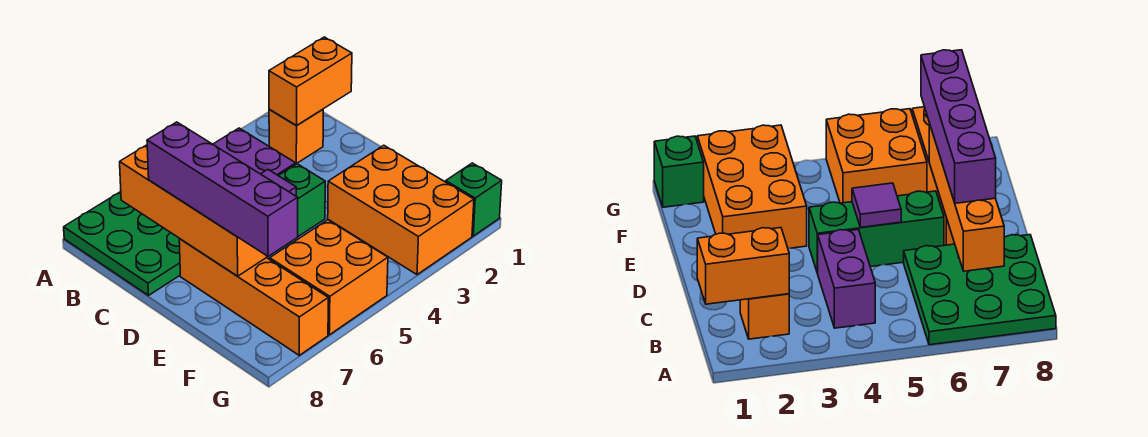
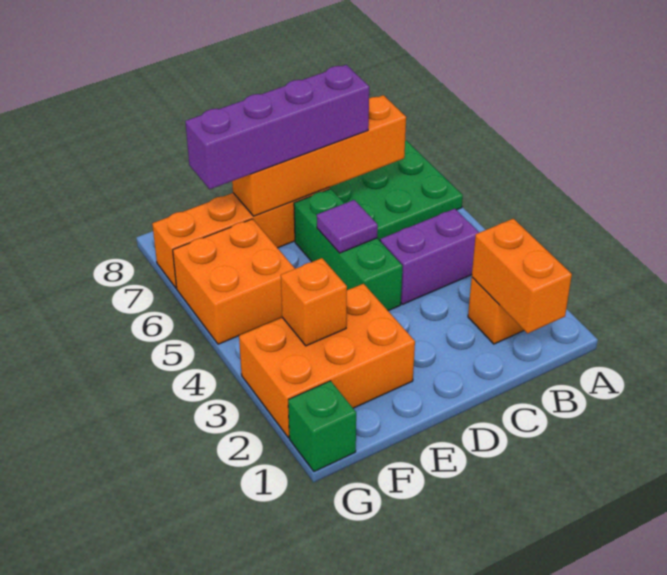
none -> orange 1x1 brick [281,258,347,346]

